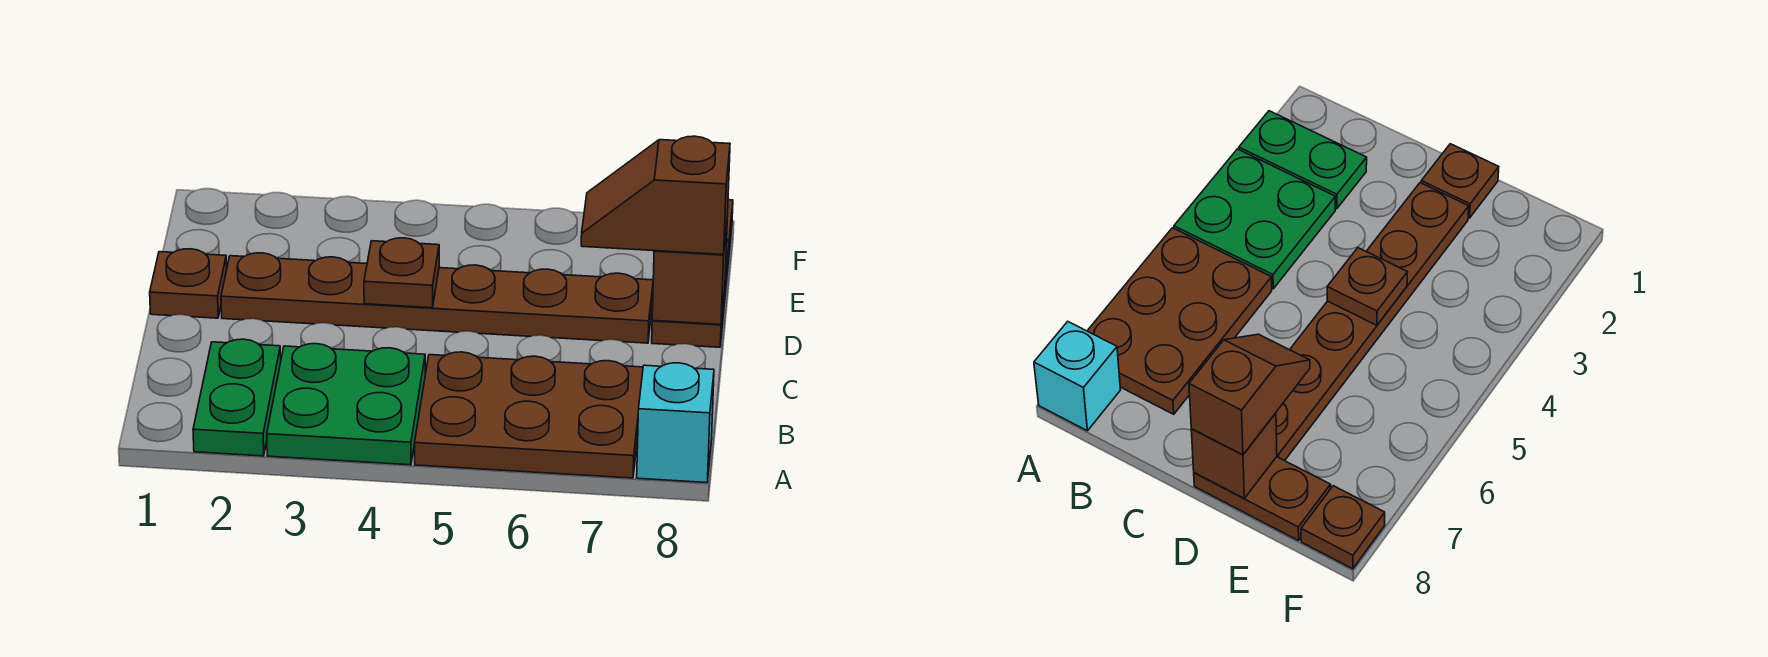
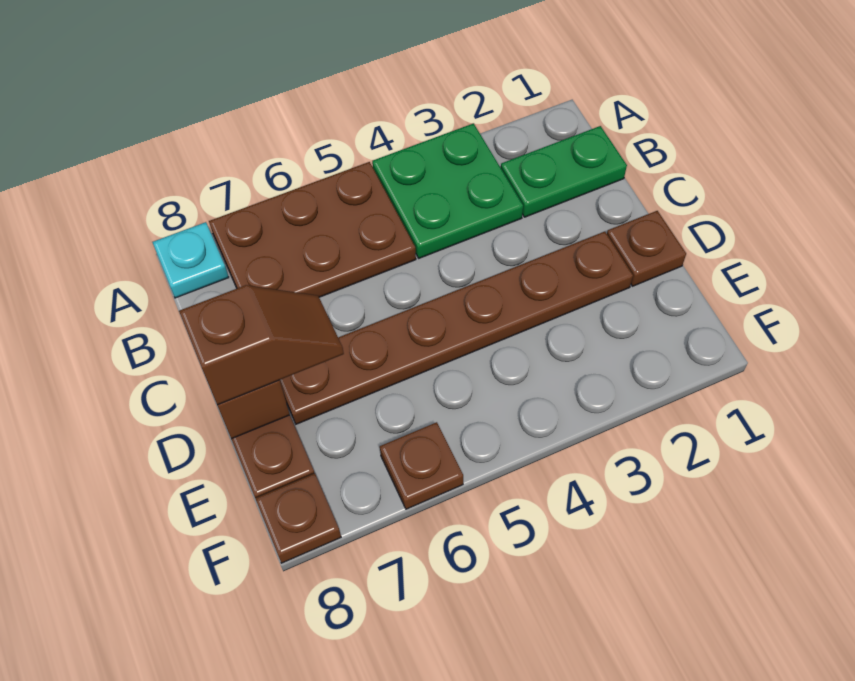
green 1x2 plate [193,339,281,456] -> green 1x2 plate turned to [501,126,627,217]
cyan 1x1 brick [637,363,714,483] -> cyan 1x1 plate [152,222,229,298]
brown 1x1 plate [364,238,439,308] -> brown 1x1 plate moved to [380,422,463,509]

